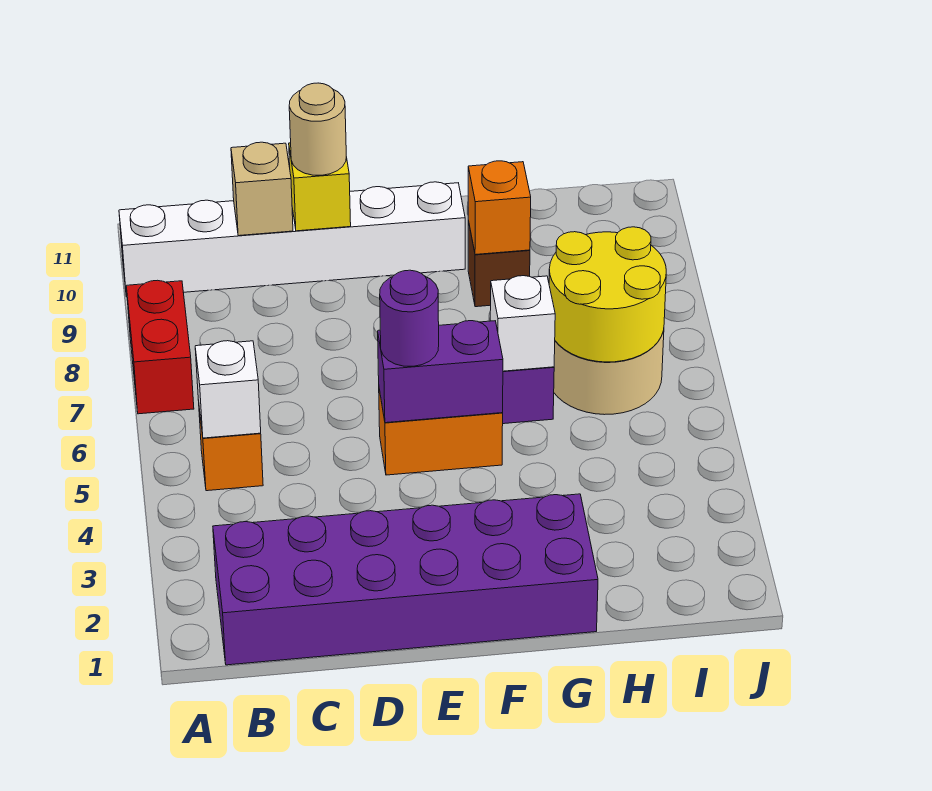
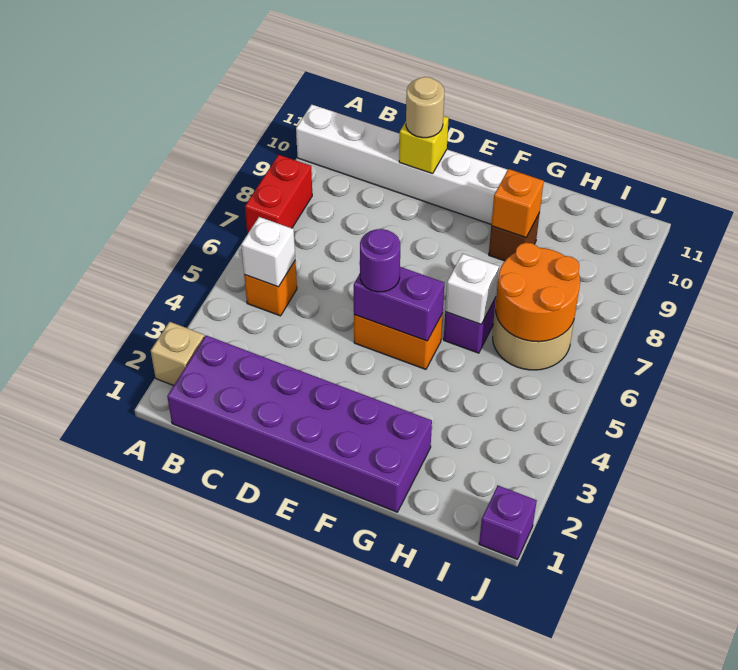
tan 1x1 brick [231,142,293,236] -> tan 1x1 brick moved to [151,322,204,386]
yellow 2x2 round brick [549,227,666,362] -> orange 2x2 round brick [495,243,580,342]
none -> purple 1x1 brick [479,486,537,559]

